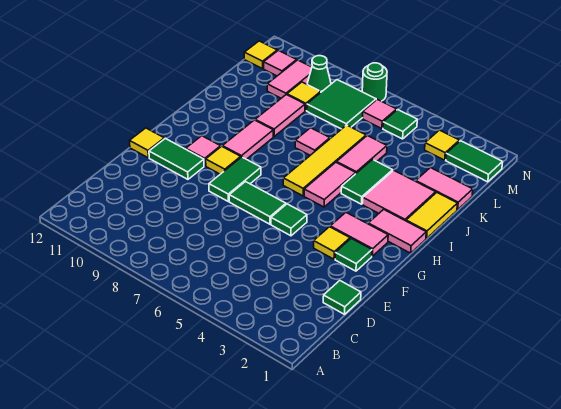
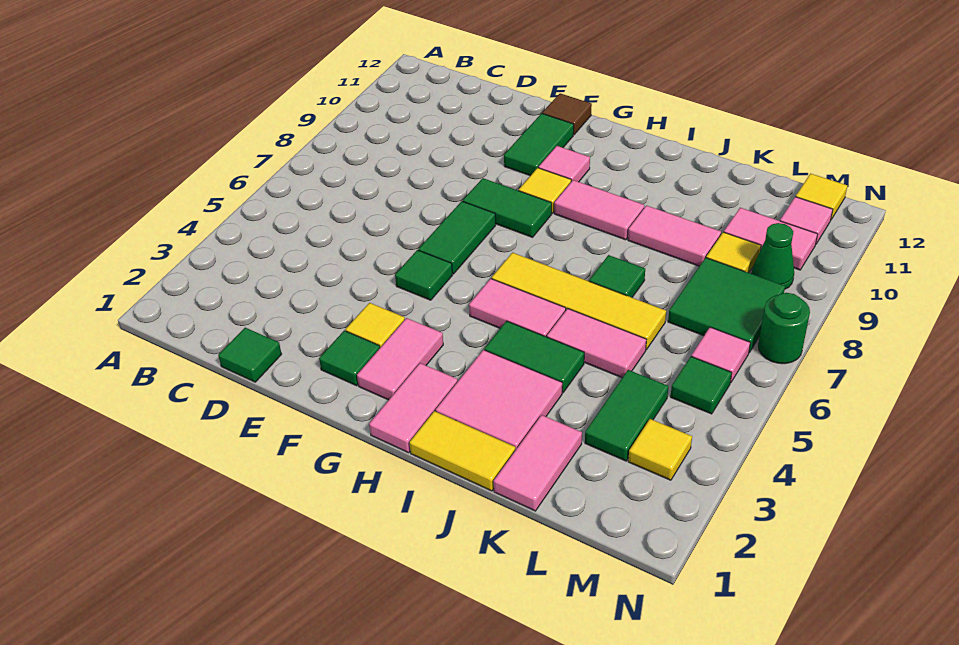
yellow 1x1 tile [130,128,164,158] -> brown 1x1 tile [542,93,592,135]
pink 1x1 tile [295,128,330,155] -> green 1x1 tile [589,255,645,297]
green 1x2 tile [446,141,503,182] -> green 1x2 tile moved to [585,370,669,461]

